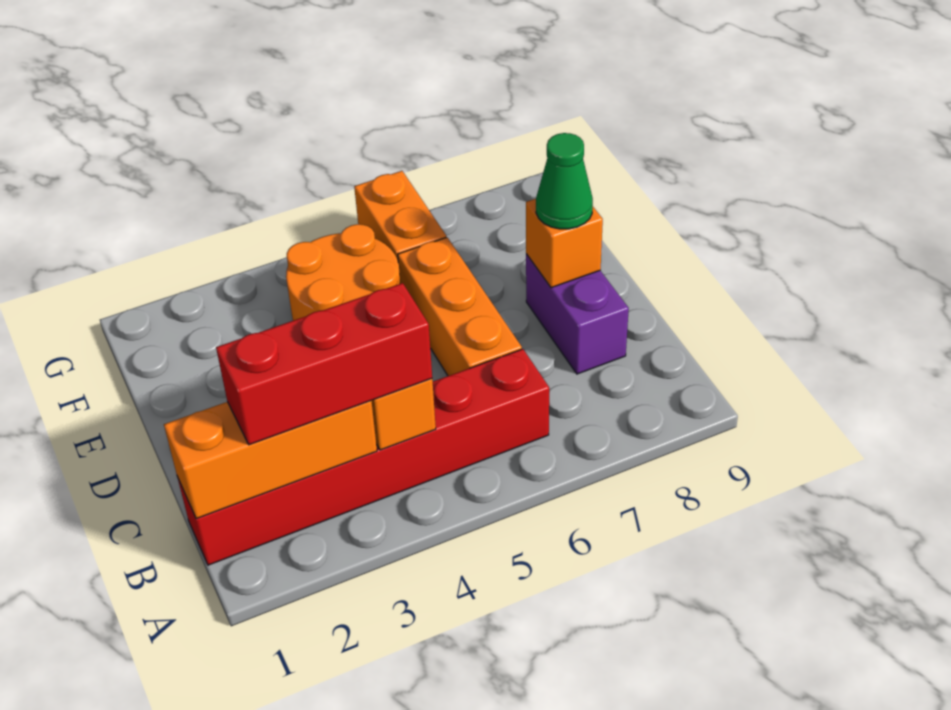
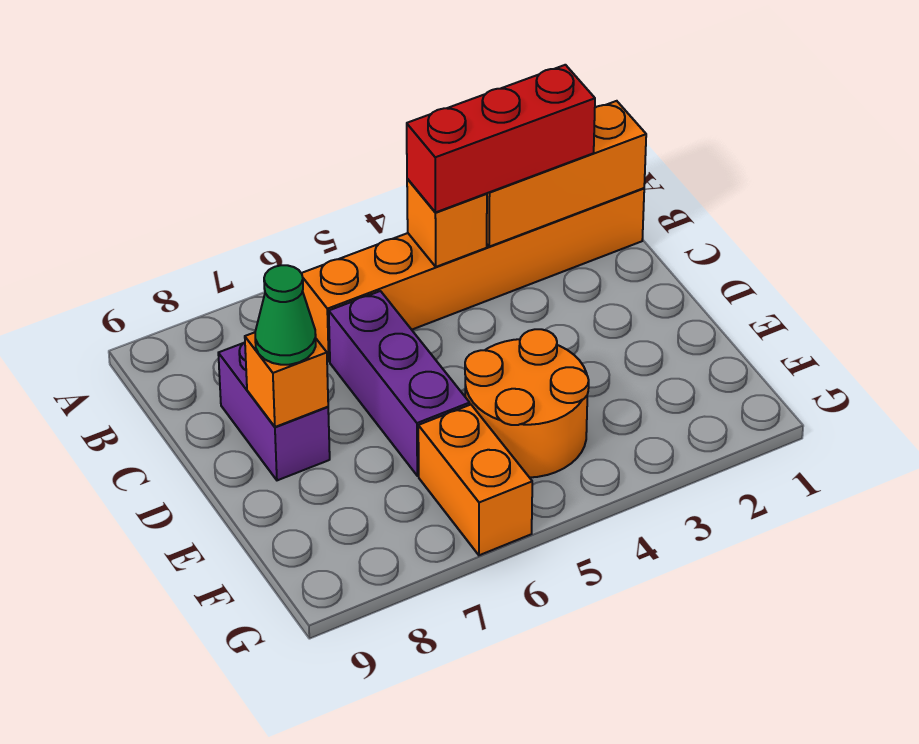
red 1x6 brick [177,349,549,565] -> orange 1x6 brick [301,188,644,361]
orange 1x3 brick [398,237,522,376] -> purple 1x3 brick [329,291,470,476]

